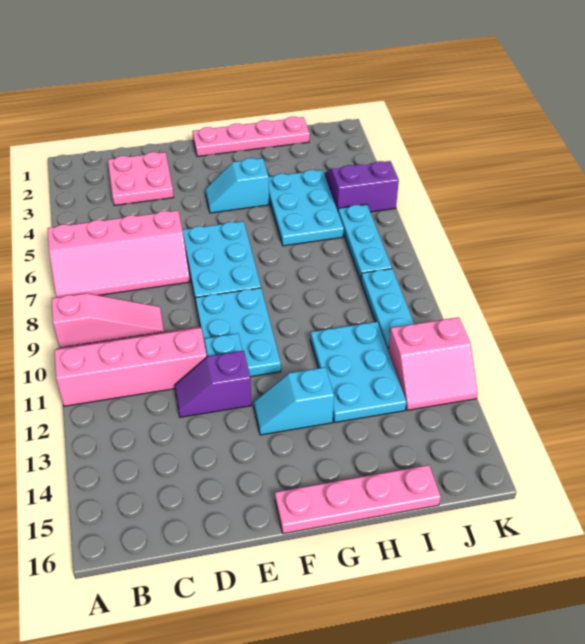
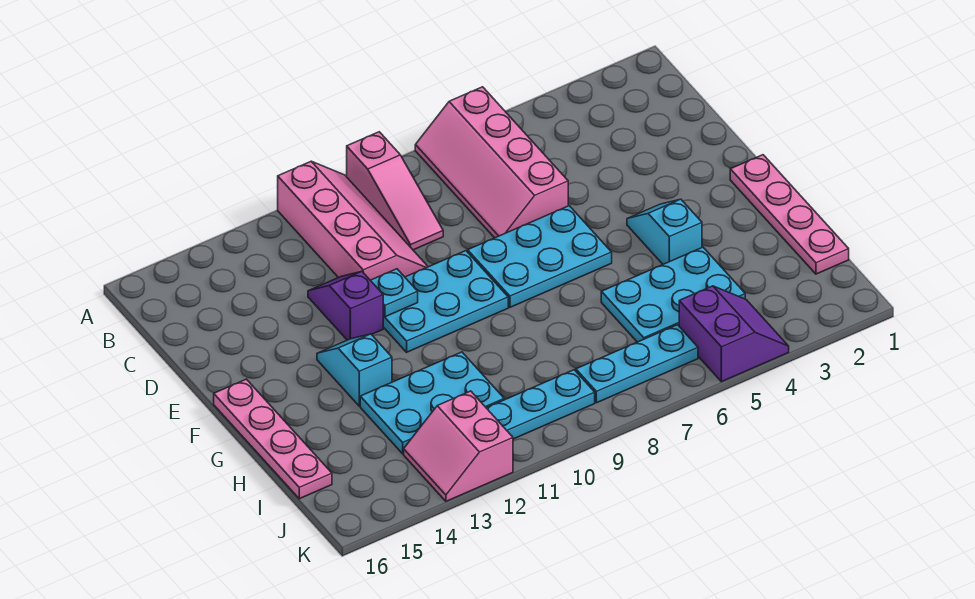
pink 2x2 plate [108,152,174,205] -> none

